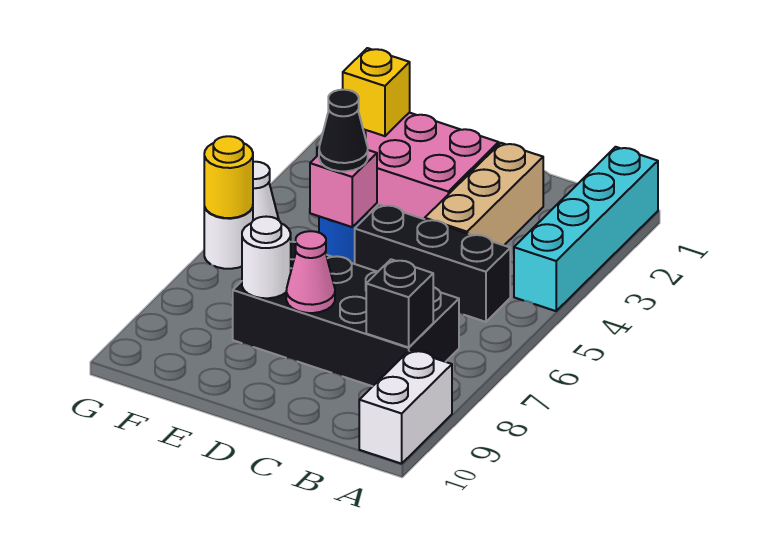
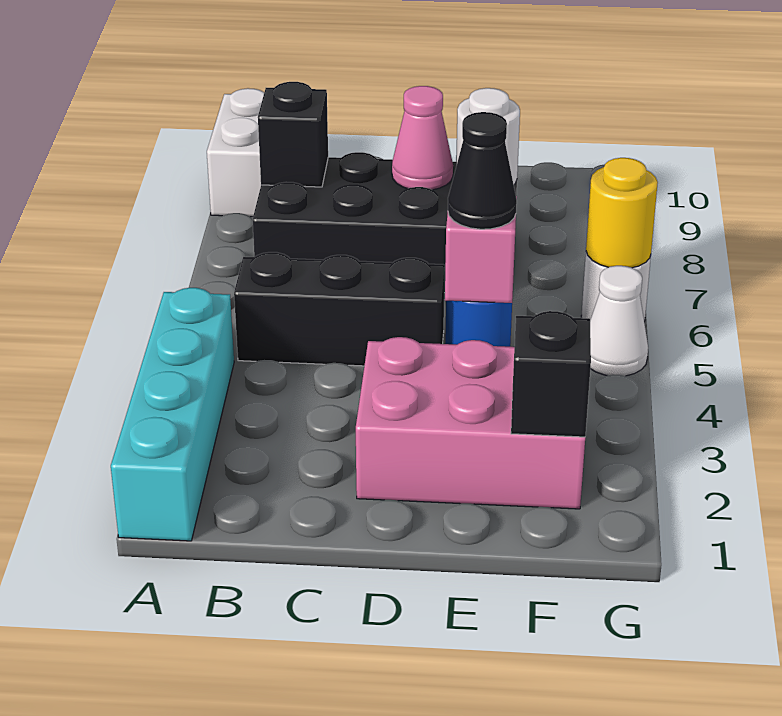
tan 1x3 brick [425,143,543,245] -> none
yellow 1x1 brick [343,48,410,136] -> black 1x1 brick [511,311,591,437]

